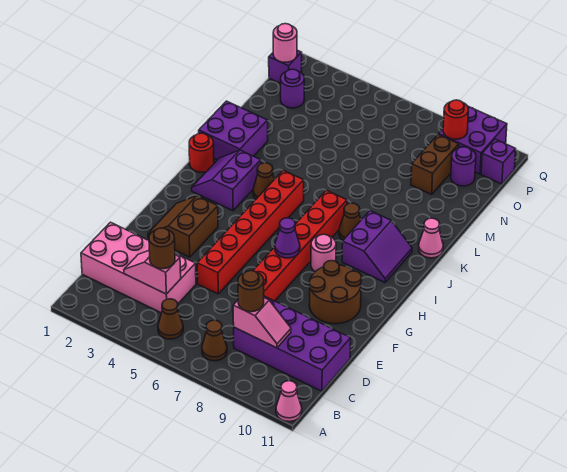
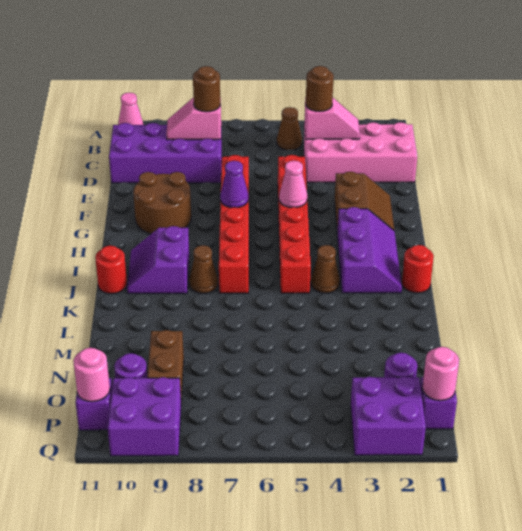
brown 1x1 cone [202,320,227,361] -> none
pink 1x1 round brick [311,234,336,272] -> pink 1x1 round brick moved to [73,348,110,402]
purple 2x2 slope [192,150,261,211] -> purple 2x3 slope [337,207,402,293]
purple 2x2 brick [199,101,268,160] -> purple 2x2 brick moved to [351,377,426,455]
pink 1x1 cone [419,218,443,258] -> pink 1x1 cone moved to [279,161,307,208]
red 1x1 round brick [443,100,468,139] -> red 1x1 round brick moved to [95,246,127,294]

